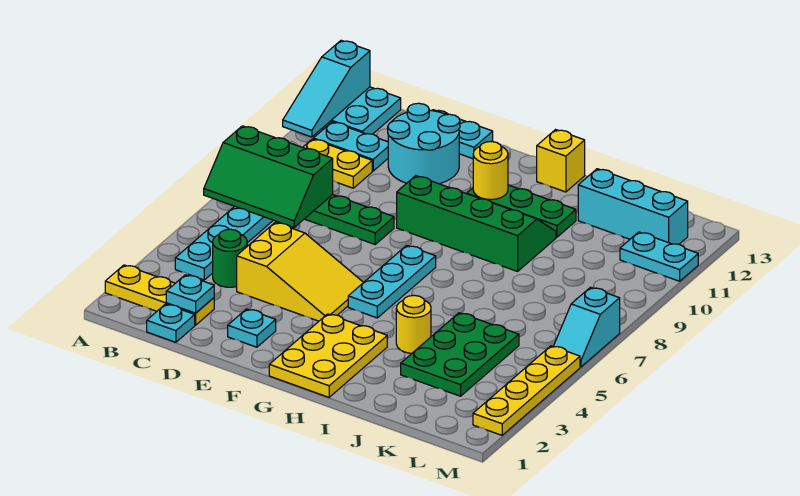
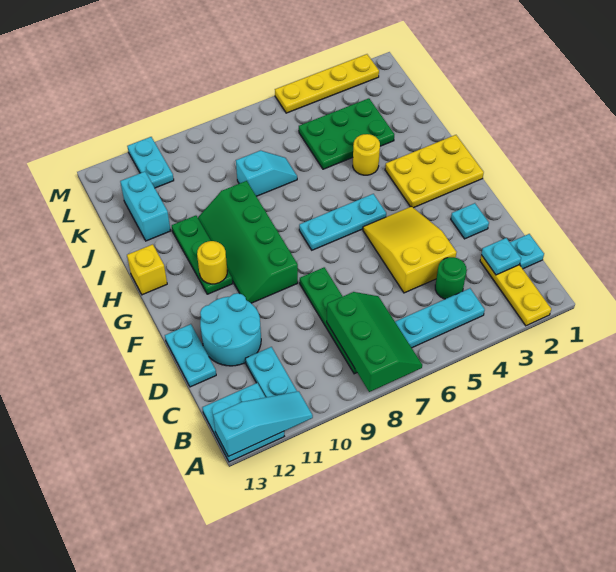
yellow 1x2 plate [303,139,372,188] -> none
cyan 1x3 brick [578,169,688,244] -> cyan 1x2 brick [120,172,171,241]
cyan 1x2 slope [553,287,620,367] -> cyan 1x2 slope moved to [236,151,297,196]

